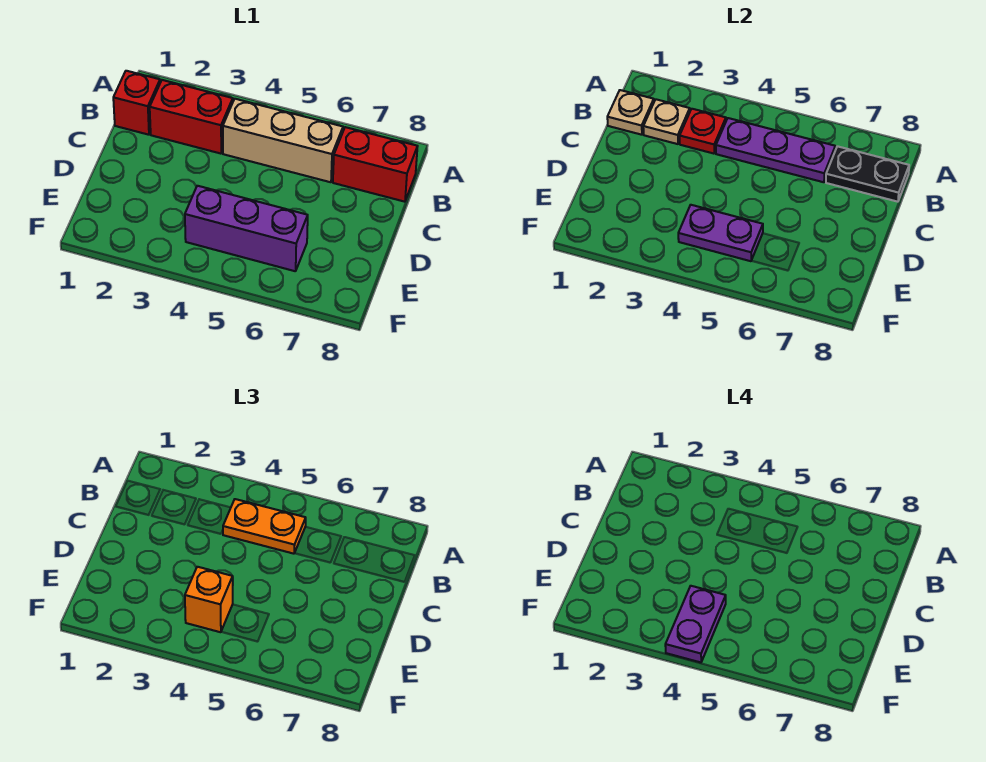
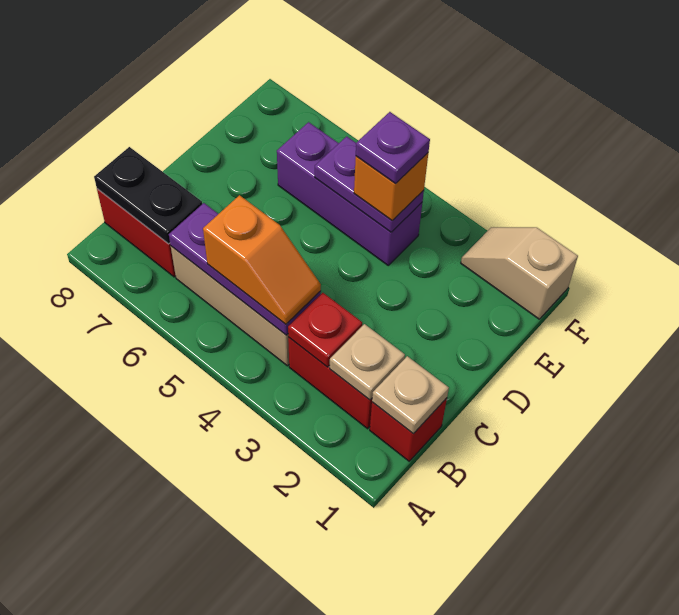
orange 1x2 plate [223,499,306,554] -> orange 1x2 slope [203,195,321,324]
purple 1x2 plate [665,586,726,662] -> purple 1x1 plate [356,112,430,184]
none -> tan 1x2 slope [461,227,578,319]

